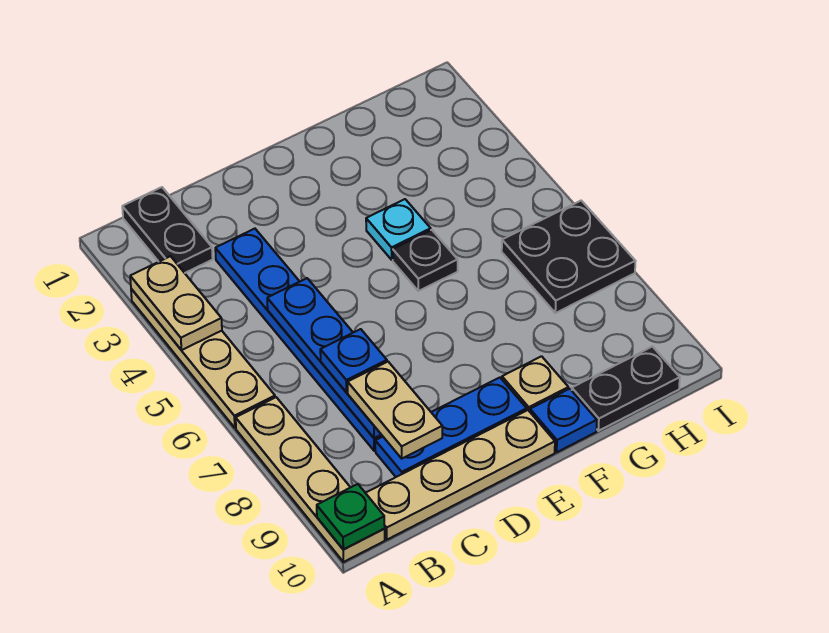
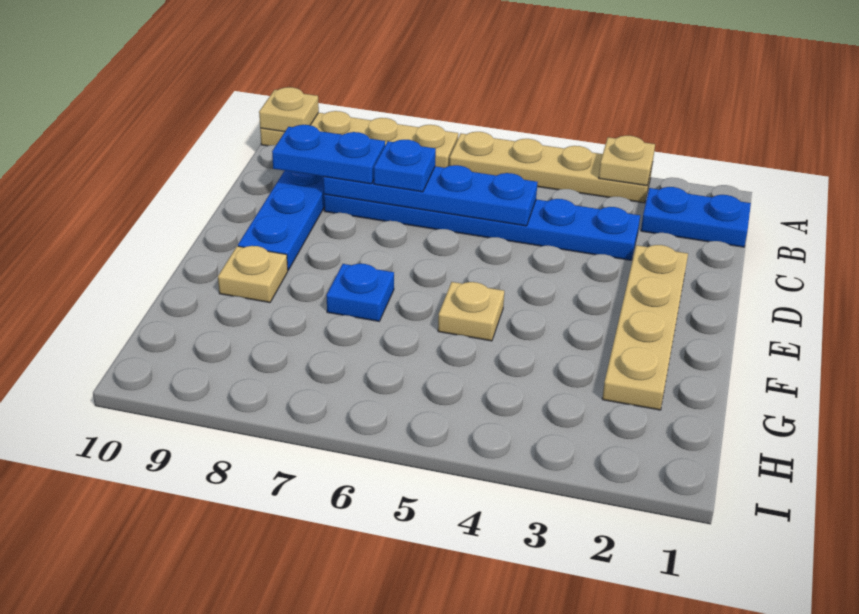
tan 1x2 plate [130,256,222,350] -> tan 1x1 plate [599,136,655,186]
green 1x1 plate [317,484,385,550] -> tan 1x1 plate [259,87,319,132]
black 1x2 plate [122,187,213,273] -> blue 1x2 plate [641,187,751,247]
tan 1x4 plate [366,410,555,540] -> tan 1x4 plate moved to [602,245,688,410]
tan 1x2 plate [348,362,442,458] -> blue 1x2 plate [272,125,385,184]
cyan 1x1 plate [366,199,431,260] -> none
black 1x1 plate [393,230,458,291] -> tan 1x1 plate [438,282,504,341]
blue 1x1 plate [530,389,597,452] -> blue 1x1 plate moved to [327,264,394,321]
black 1x2 plate [572,347,680,431] -> none
black 2x2 plate [502,201,635,313] -> none

